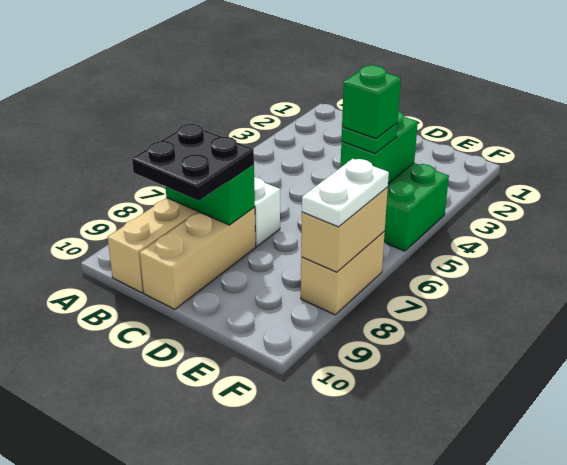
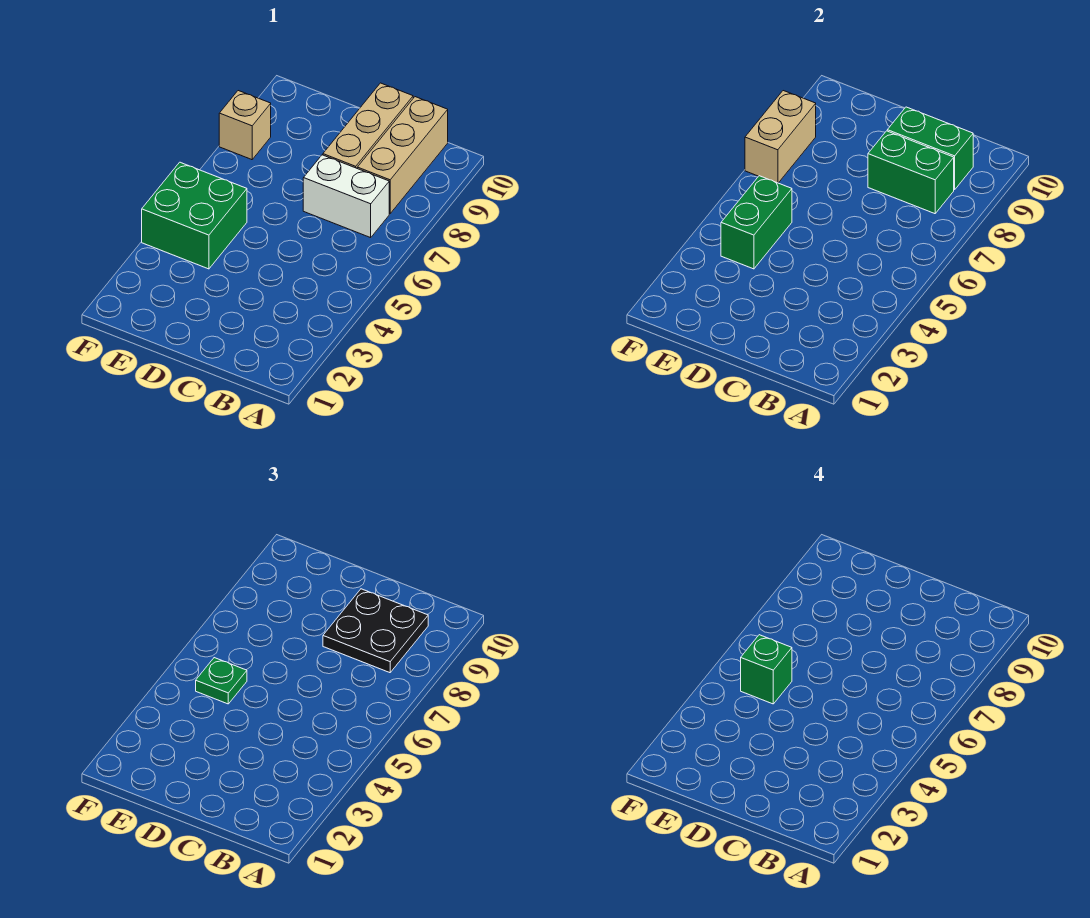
none -> green 1x2 brick [887,107,973,190]
tan 1x2 brick [301,231,385,315] -> tan 1x1 brick [219,91,271,160]
white 1x2 plate [302,159,389,227] -> none

